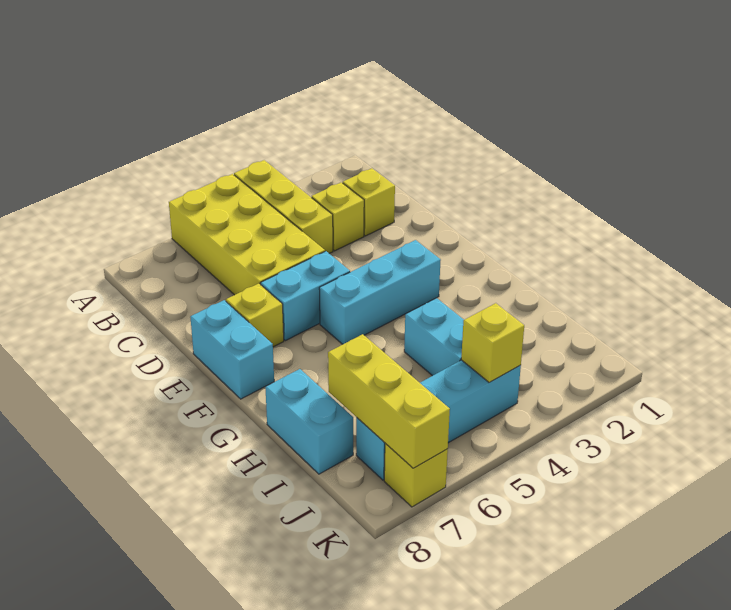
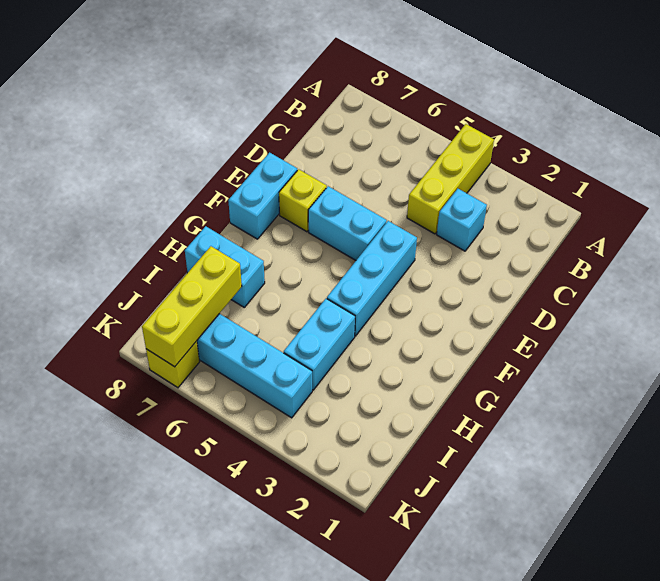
yellow 2x4 brick [169,174,325,295] -> none
yellow 1x1 brick [343,168,395,236] -> none
yellow 1x1 brick [312,182,364,251] -> cyan 1x1 brick [437,189,487,251]
cyan 1x3 brick [319,240,441,344] -> cyan 1x3 brick turned to [327,221,417,336]
cyan 1x2 brick [265,369,353,474] -> cyan 1x2 brick turned to [185,226,265,307]
yellow 1x1 brick [461,303,524,383] -> none

